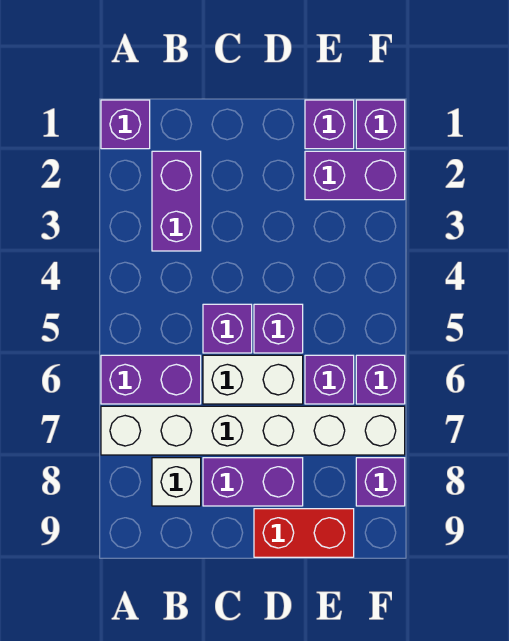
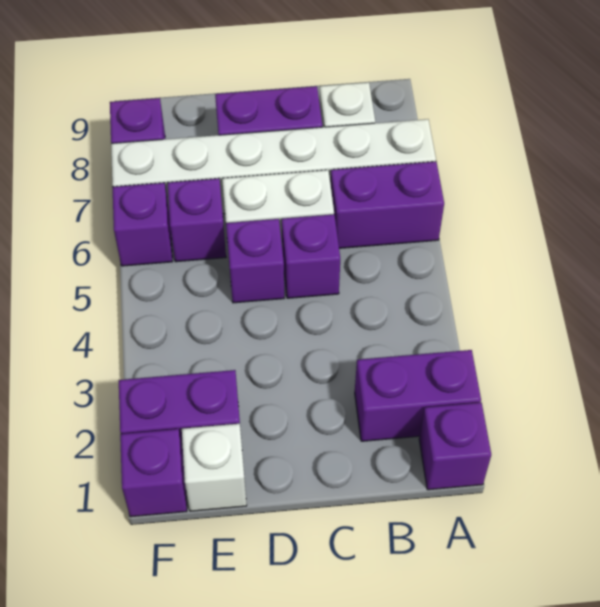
purple 1x2 brick [152,151,201,251] -> purple 1x2 brick turned to [355,350,481,441]
red 1x2 brick [254,509,354,557] -> none
purple 1x1 brick [305,100,354,149] -> white 1x1 brick [182,424,247,511]

